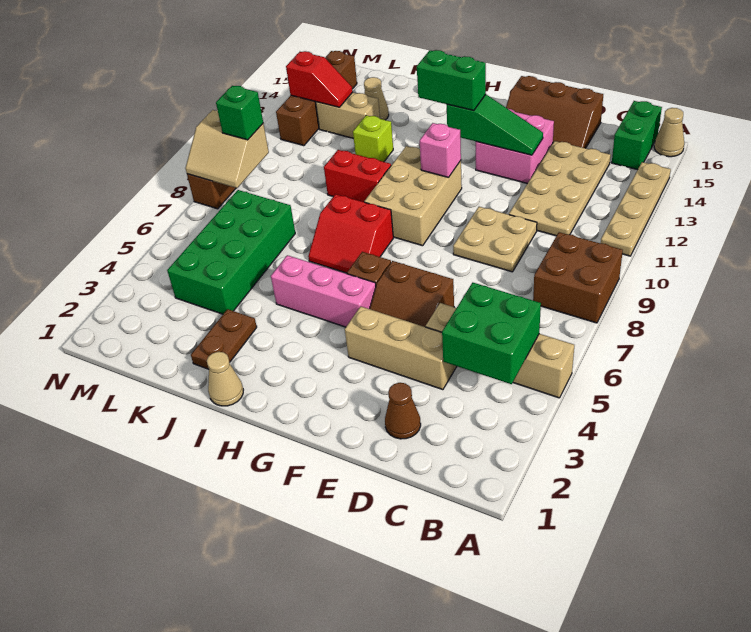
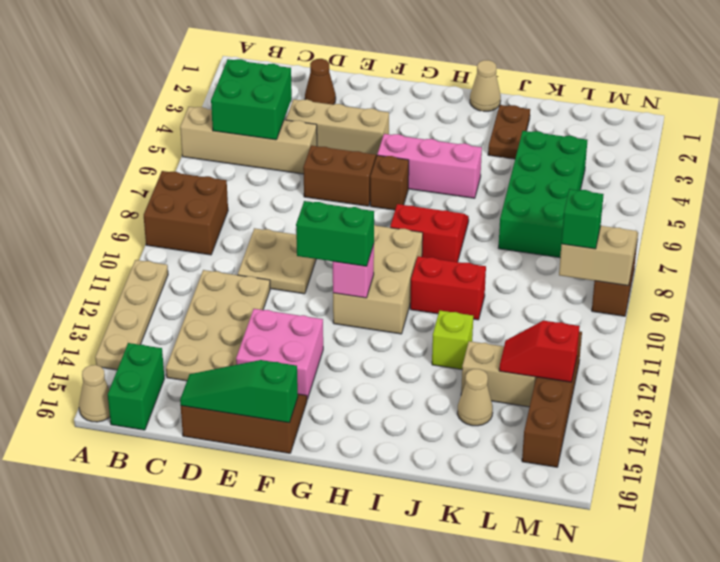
green 1x3 slope [447,94,543,155] -> green 1x3 slope moved to [180,360,298,423]
green 1x2 brick [417,50,486,111] -> green 1x2 brick moved to [296,201,374,266]

